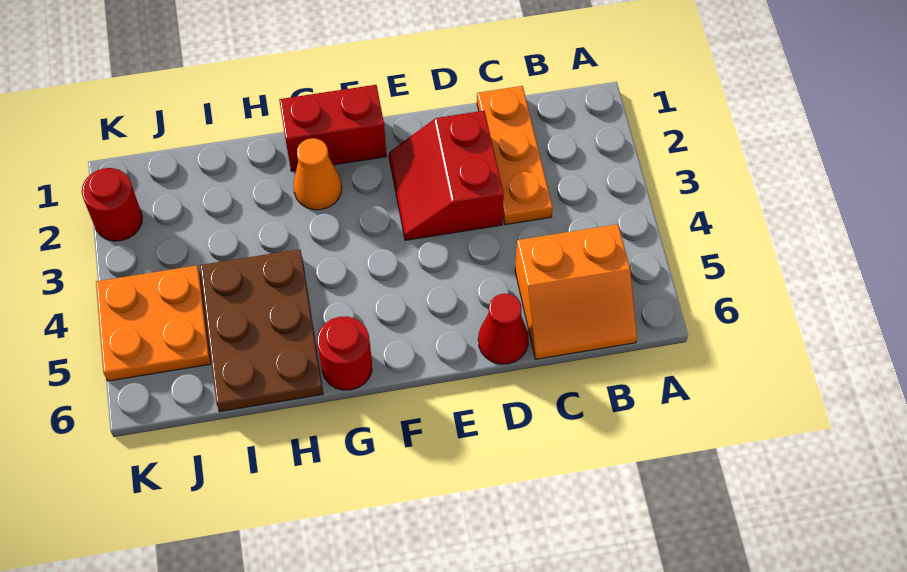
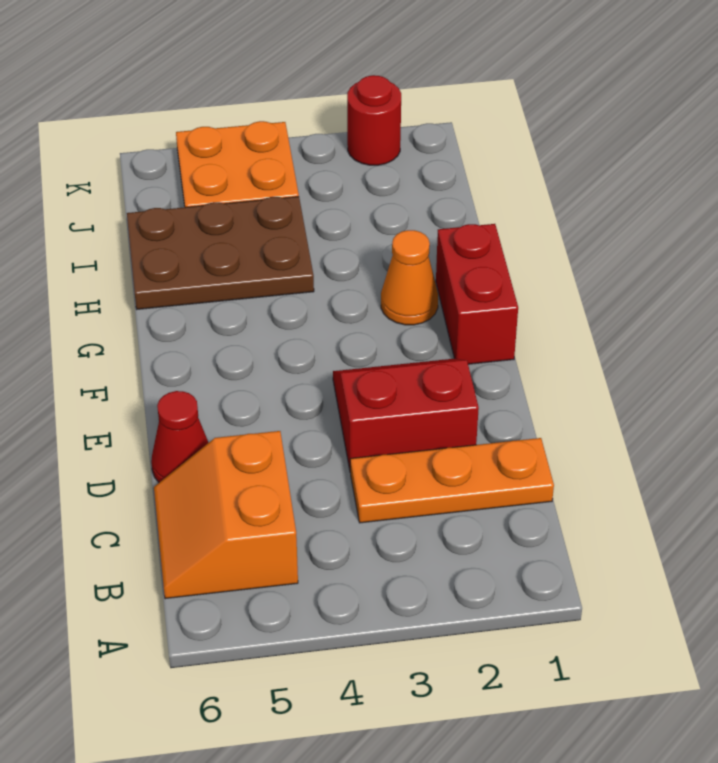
red 1x1 round brick [317,316,372,390] -> none

